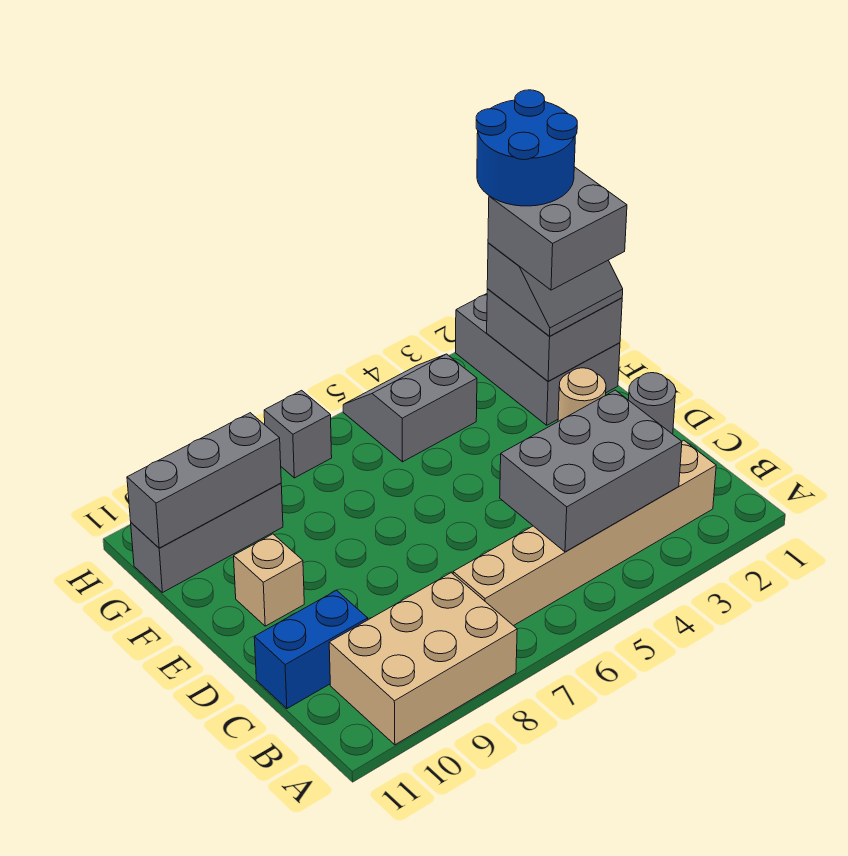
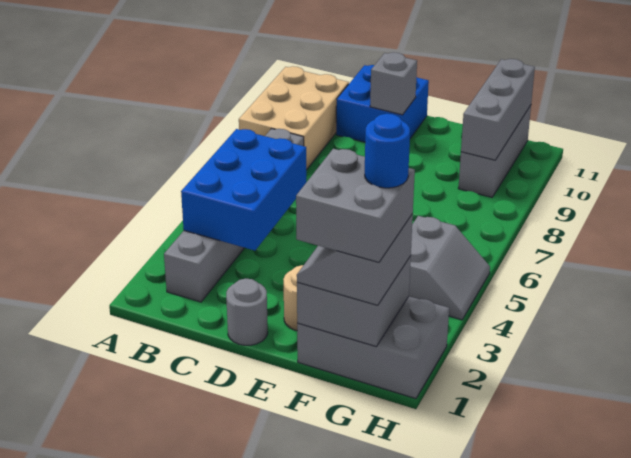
tan 1x6 brick [453,440,716,626] -> grey 1x6 brick [164,129,304,302]
grey 2x3 brick [500,390,682,552] -> blue 2x3 brick [181,129,306,251]
blue 1x2 brick [254,591,368,709] -> blue 2x2 brick [336,65,429,142]
tan 1x1 brick [234,534,304,626] -> none
blue 2x2 round brick [476,90,577,206] -> blue 1x1 round brick [365,114,410,188]
grey 1x1 brick [264,390,332,478] -> grey 1x1 brick moved to [370,52,417,115]

